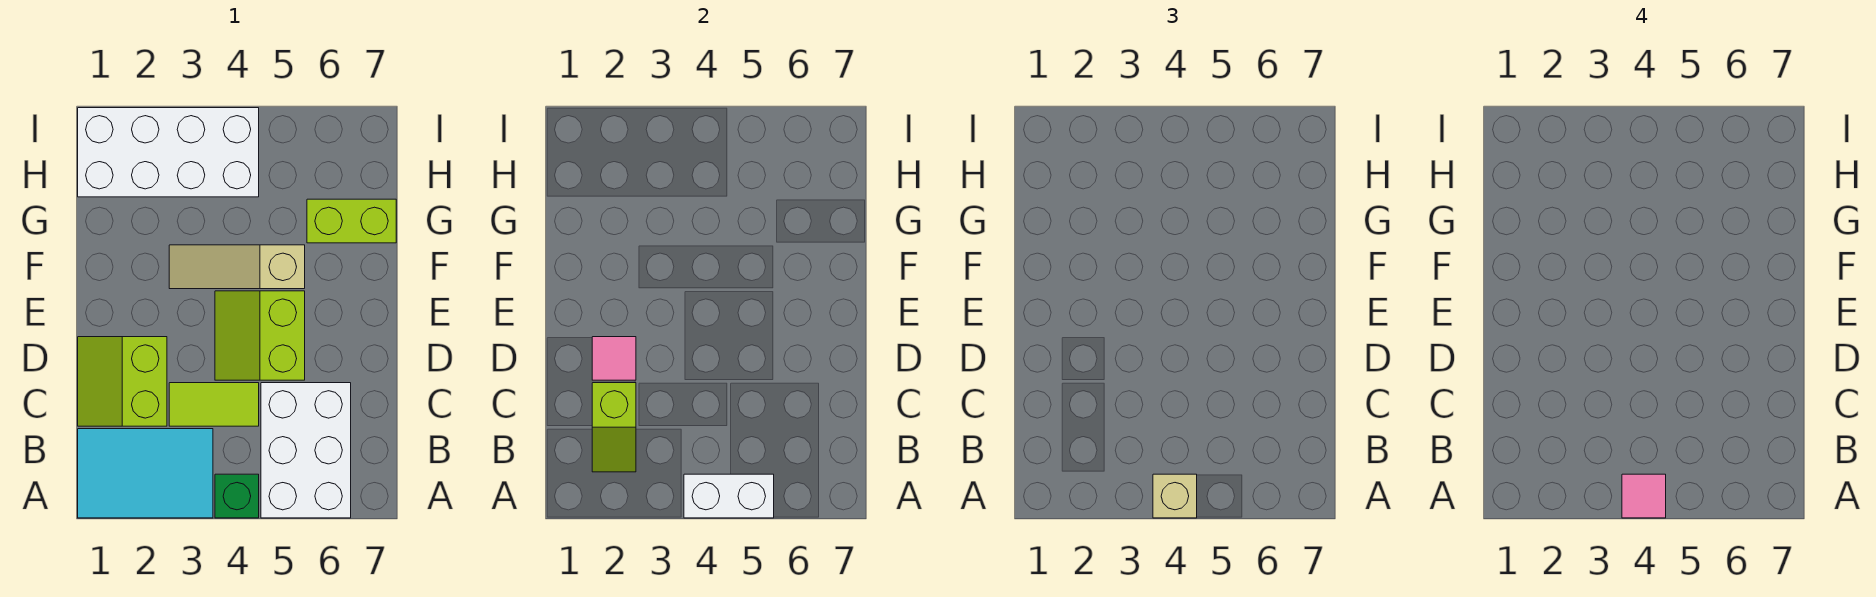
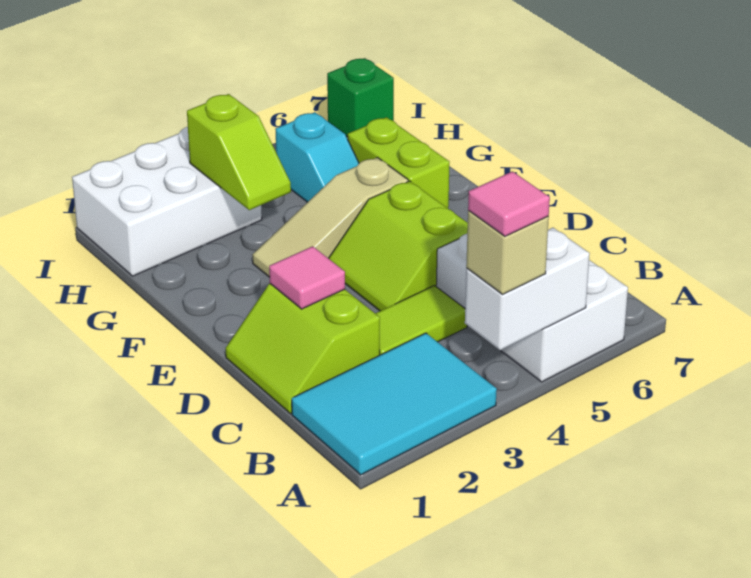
green 1x1 brick [215,474,259,518] -> green 1x1 brick moved to [327,58,394,137]
lime 1x2 slope [592,383,636,472] -> lime 1x2 slope moved to [187,94,291,210]
none -> cyan 1x2 slope [275,112,359,202]
lime 1x2 brick [307,199,396,243] -> lime 1x2 brick turned to [348,117,450,208]
white 2x4 brick [78,108,259,197] -> white 2x3 brick [72,127,262,276]

